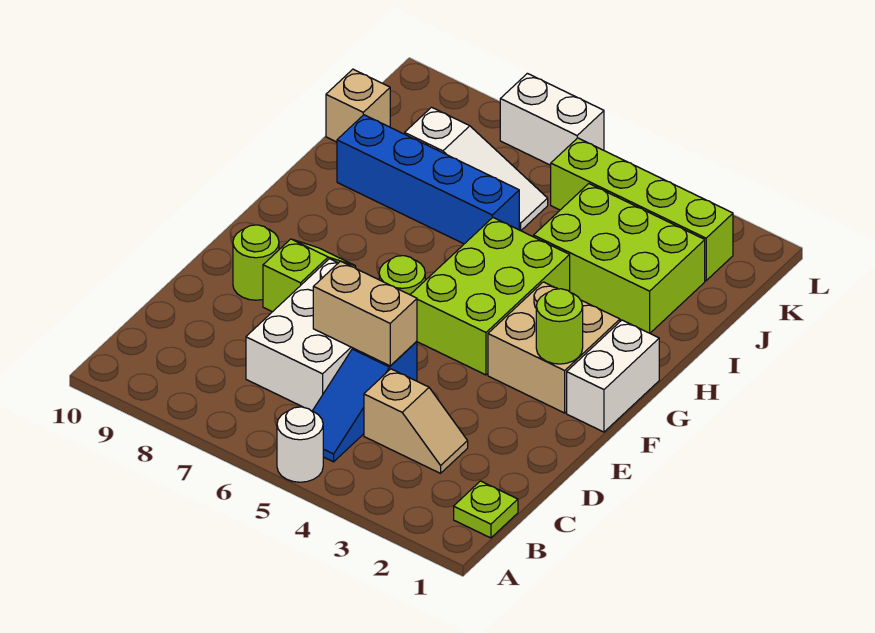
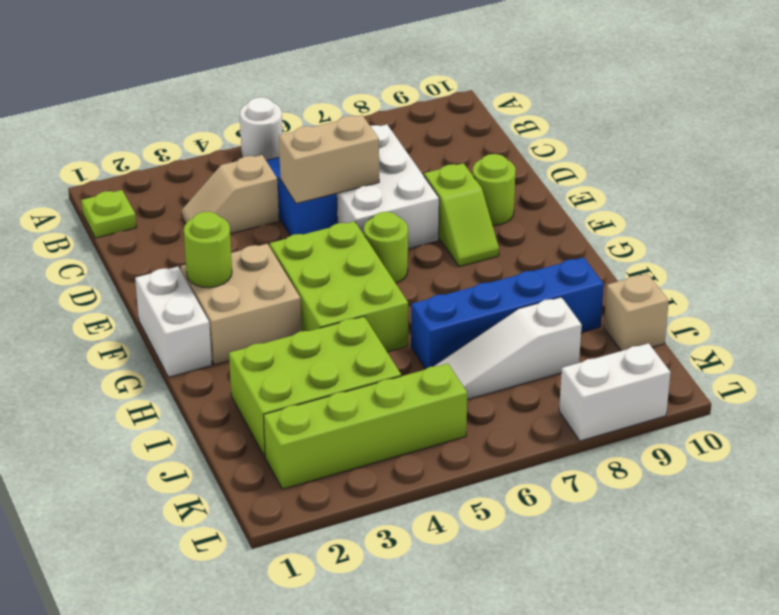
white 1x2 brick [500,73,604,165] -> white 1x2 brick moved to [559,343,671,441]

